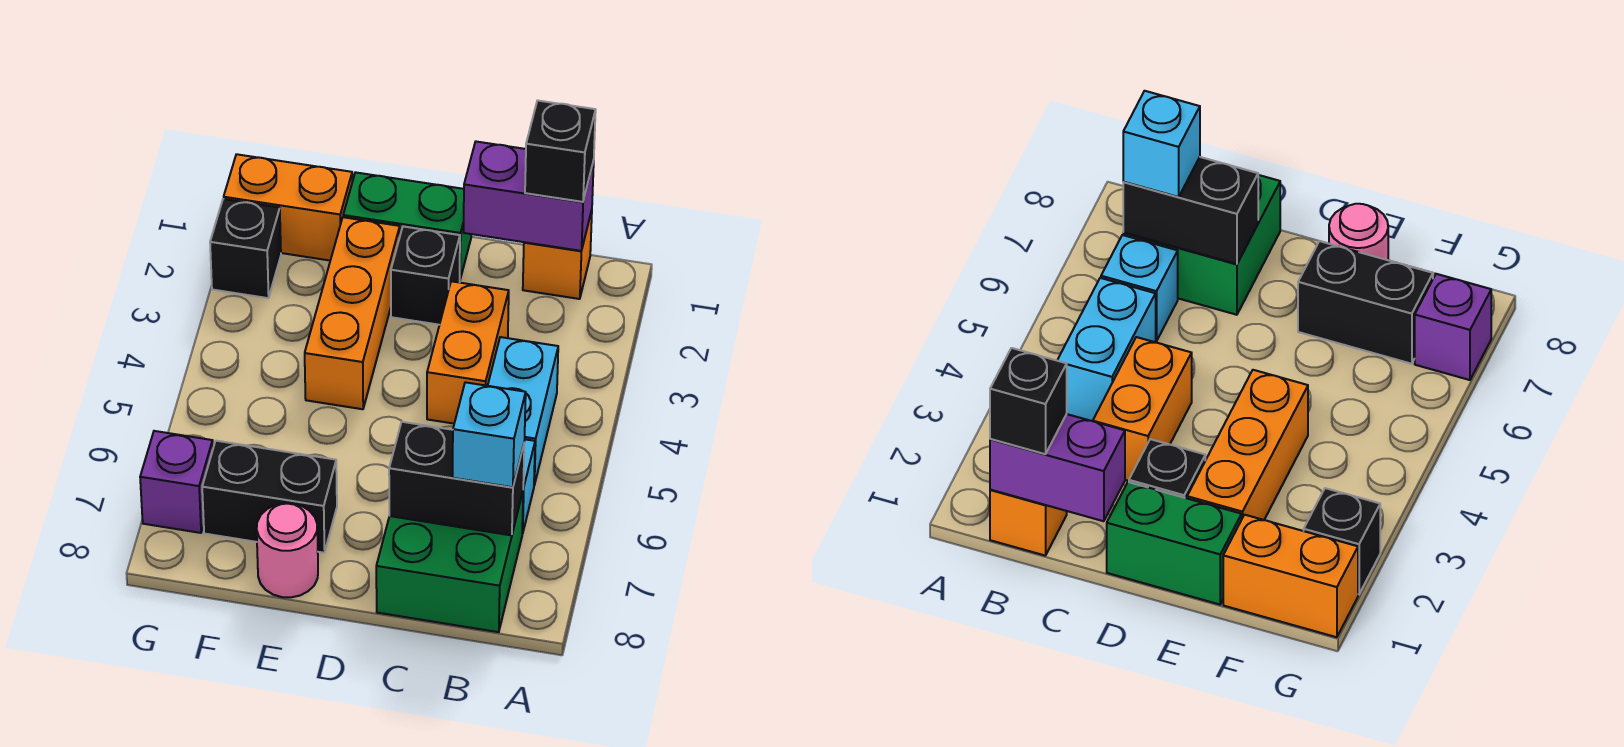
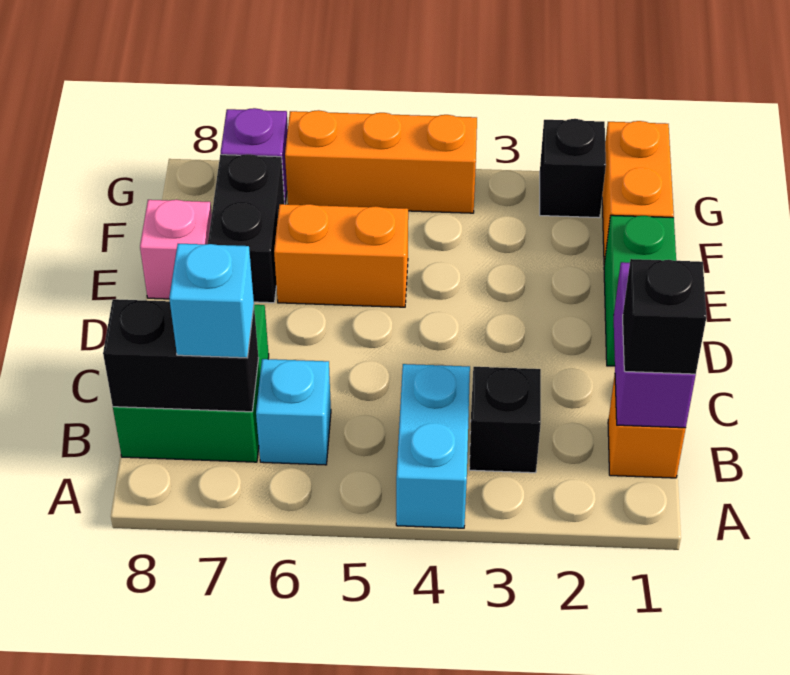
cyan 1x2 brick [488,337,558,485] -> cyan 1x2 brick turned to [396,364,470,528]
black 1x2 brick [389,422,524,535] -> black 1x2 brick turned to [103,299,259,412]
orange 1x2 brick [427,281,509,424] -> orange 1x2 brick moved to [274,204,408,307]
black 1x1 brick [391,226,460,325] -> black 1x1 brick moved to [469,367,541,473]
orange 1x3 brick [305,217,400,409] -> orange 1x3 brick moved to [285,110,477,213]
pink 1x1 round brick [257,503,318,597] -> pink 1x1 brick [140,200,212,299]

